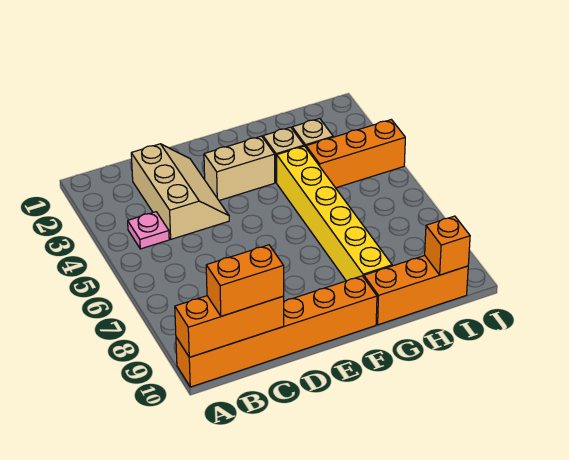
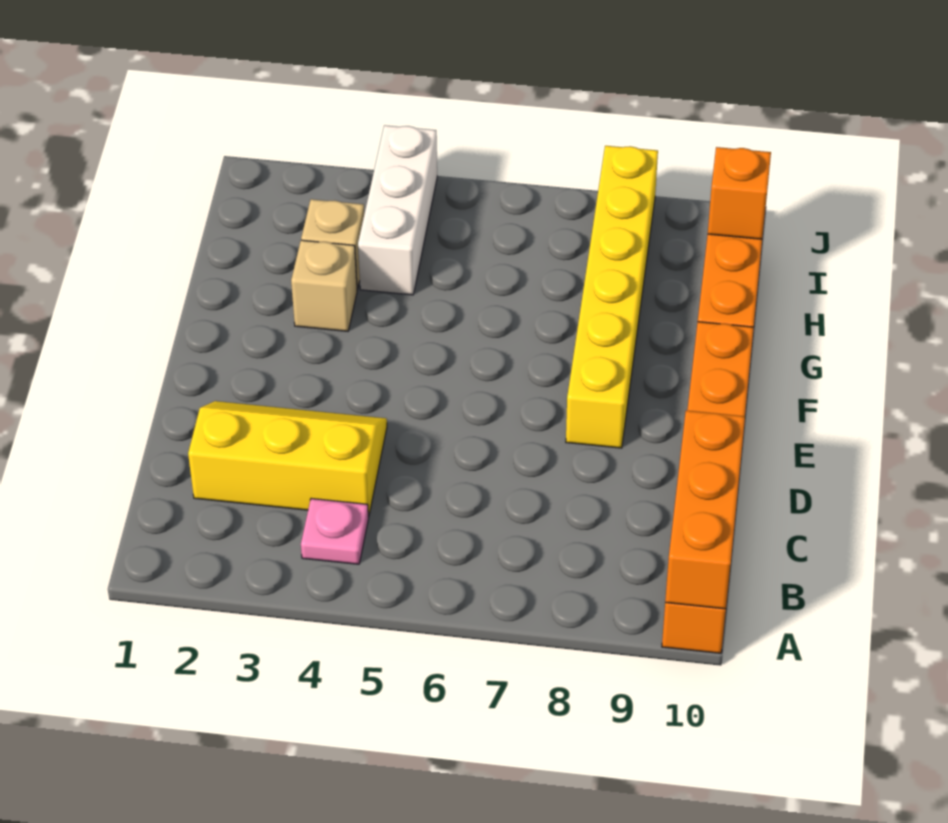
orange 1x2 brick [206,245,284,316] -> none
tan 2x3 slope [131,144,229,239] -> yellow 2x3 slope [188,401,387,517]
tan 1x2 brick [204,136,275,200] -> none
yellow 1x6 brick [277,146,392,281] -> yellow 1x6 brick turned to [566,146,658,448]
orange 1x3 brick [306,120,405,188] -> white 1x3 brick [358,125,437,295]

